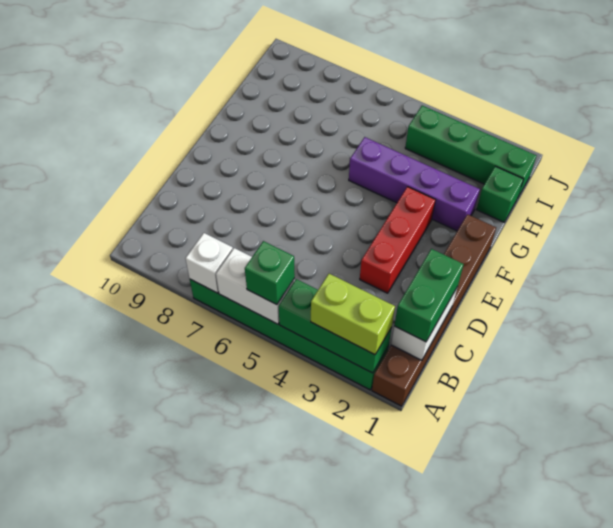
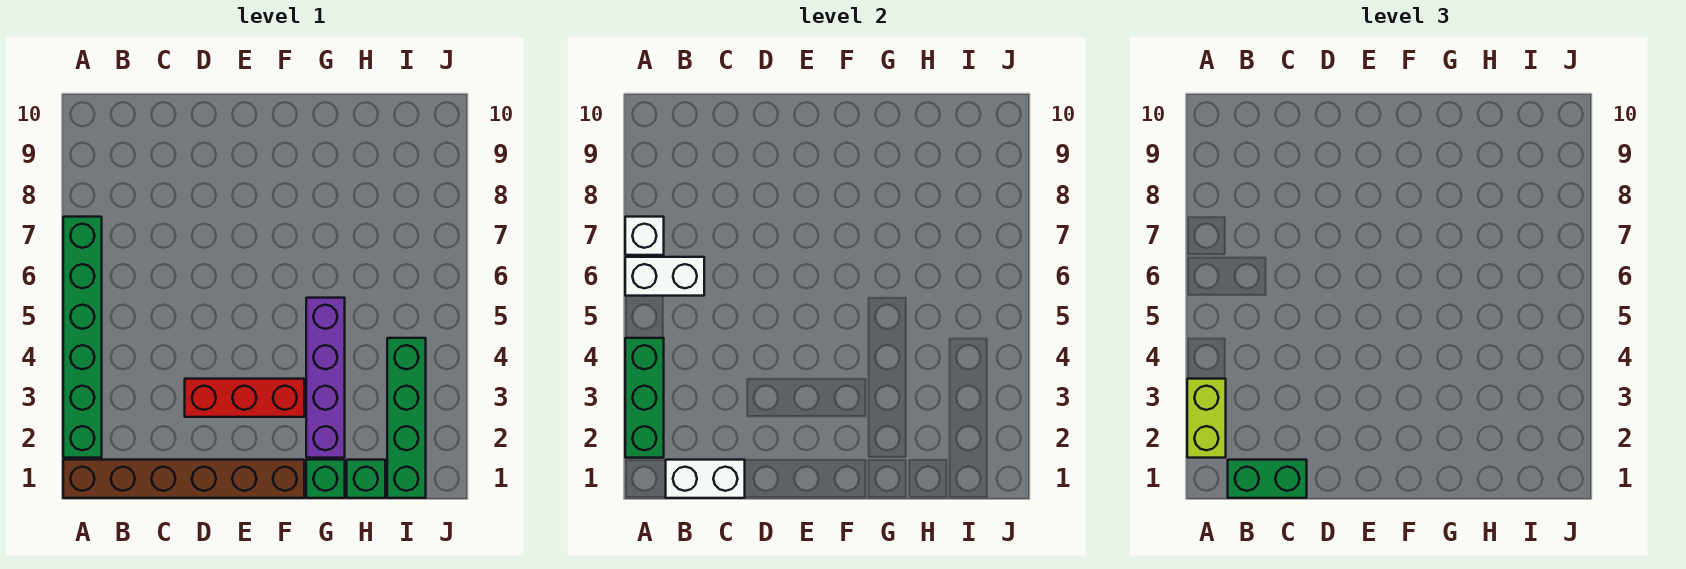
white 1x2 brick [216,248,295,324] -> white 1x2 brick turned to [625,257,704,296]
green 1x1 brick [245,241,295,305] -> green 1x1 brick moved to [306,460,345,498]

